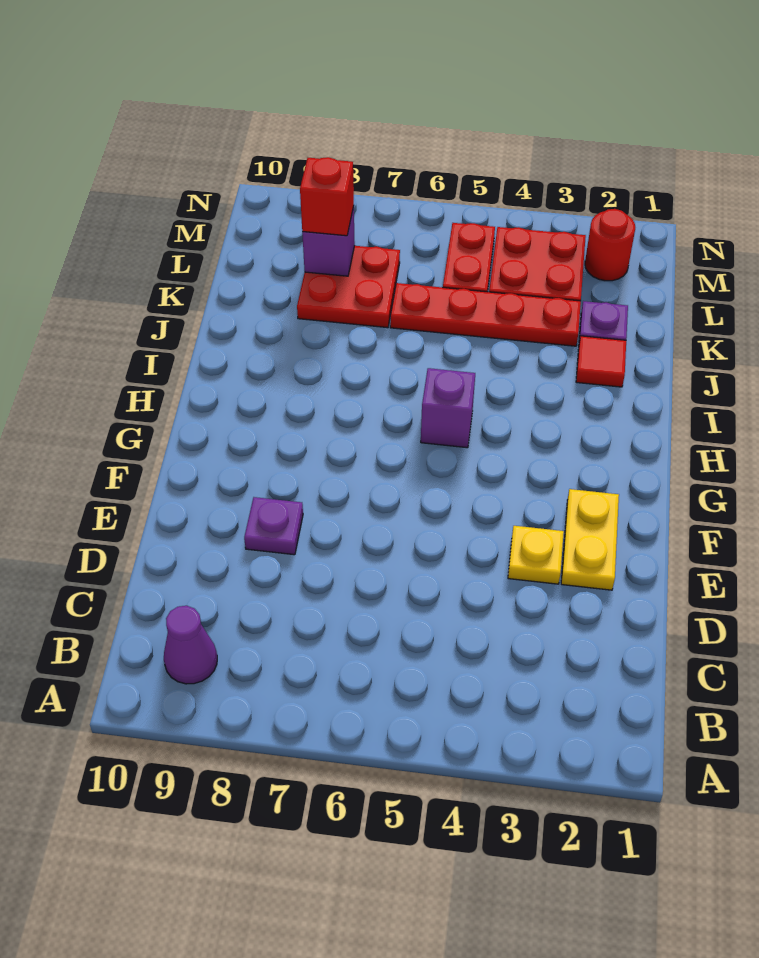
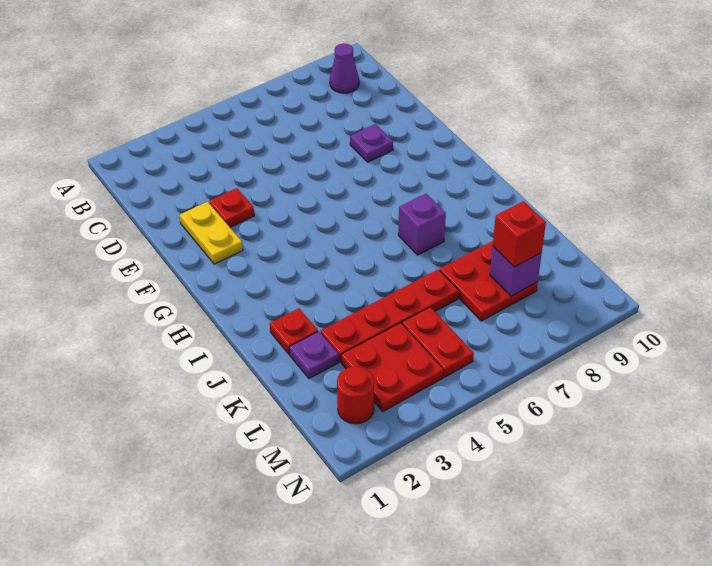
yellow 1x1 plate [508,526,564,584] -> red 1x1 plate [209,188,254,227]
purple 1x1 brick [421,368,475,448] -> purple 1x1 brick moved to [398,194,446,255]
red 1x1 tile [576,336,626,387] -> red 1x1 plate [270,308,318,354]

